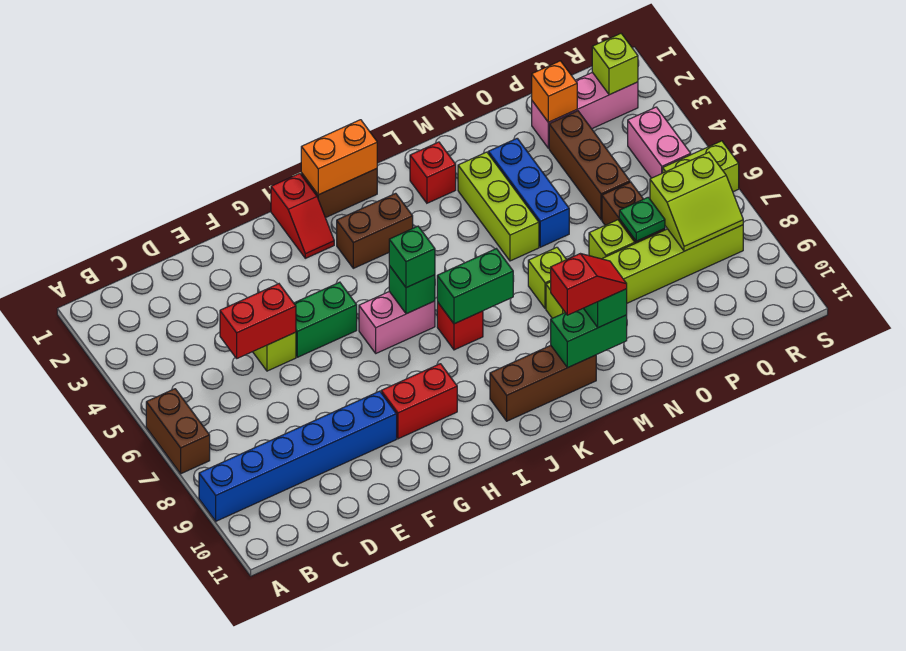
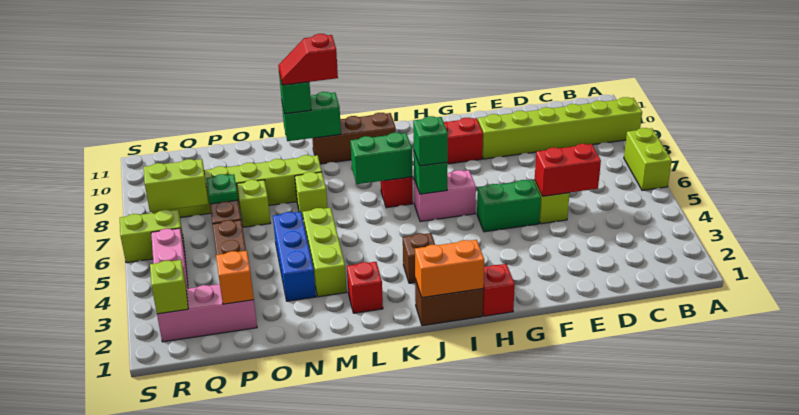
brown 1x2 brick [146,389,210,474] -> lime 1x2 brick [624,128,672,190]
blue 1x6 brick [199,391,397,521] -> lime 1x6 brick [478,97,642,159]
brown 1x2 brick [337,193,413,268] -> brown 1x1 brick [403,233,435,283]

